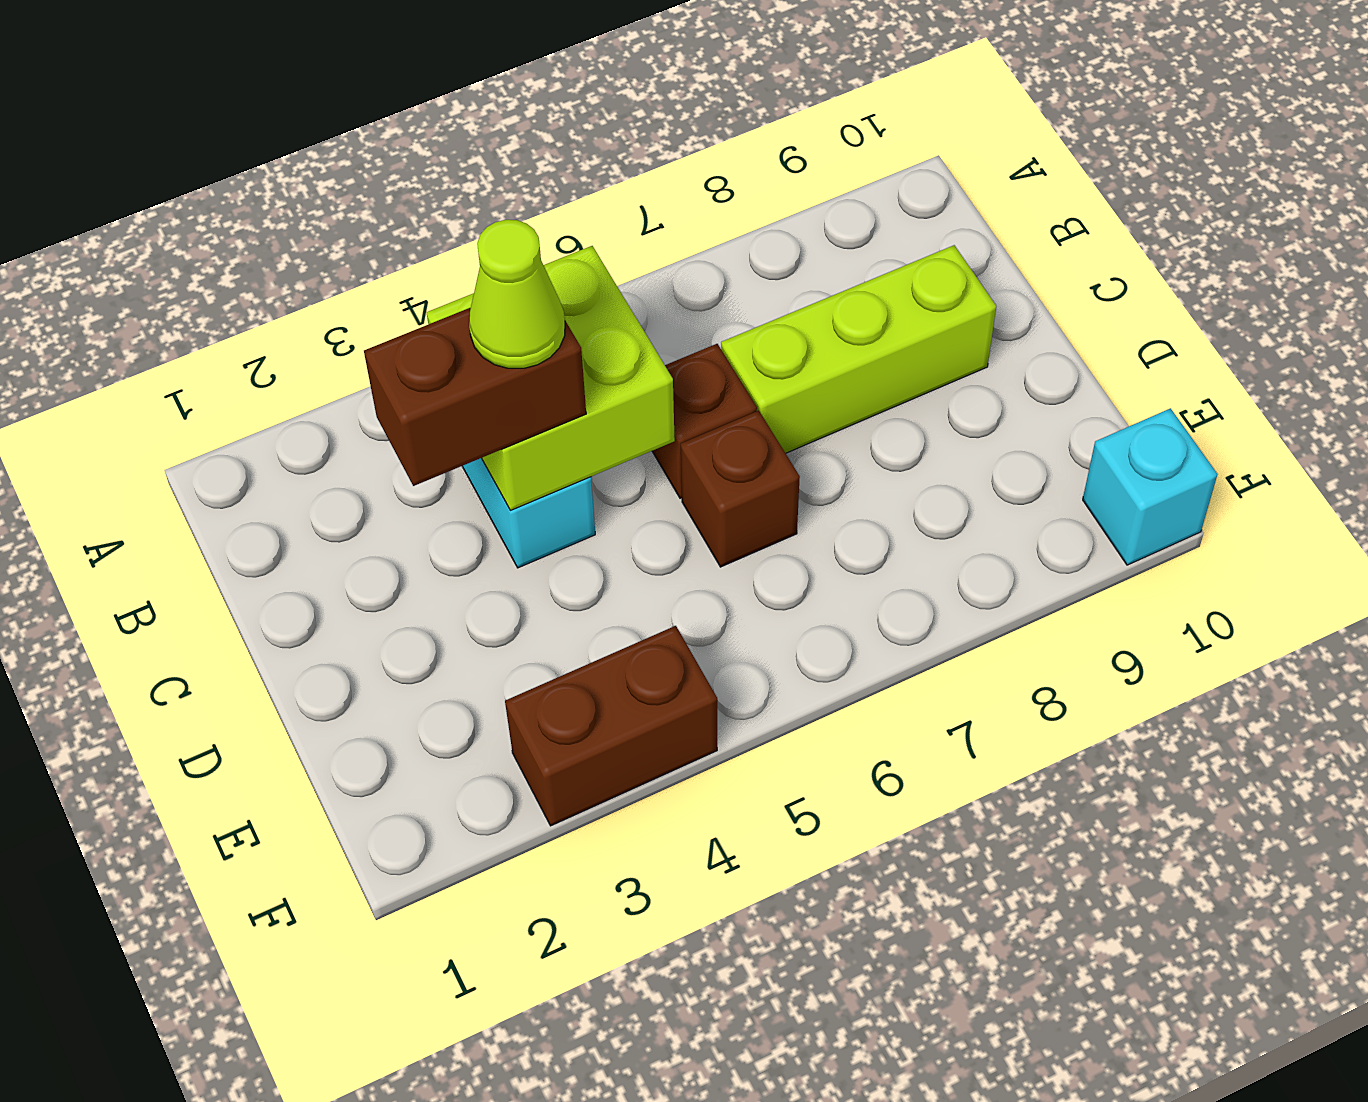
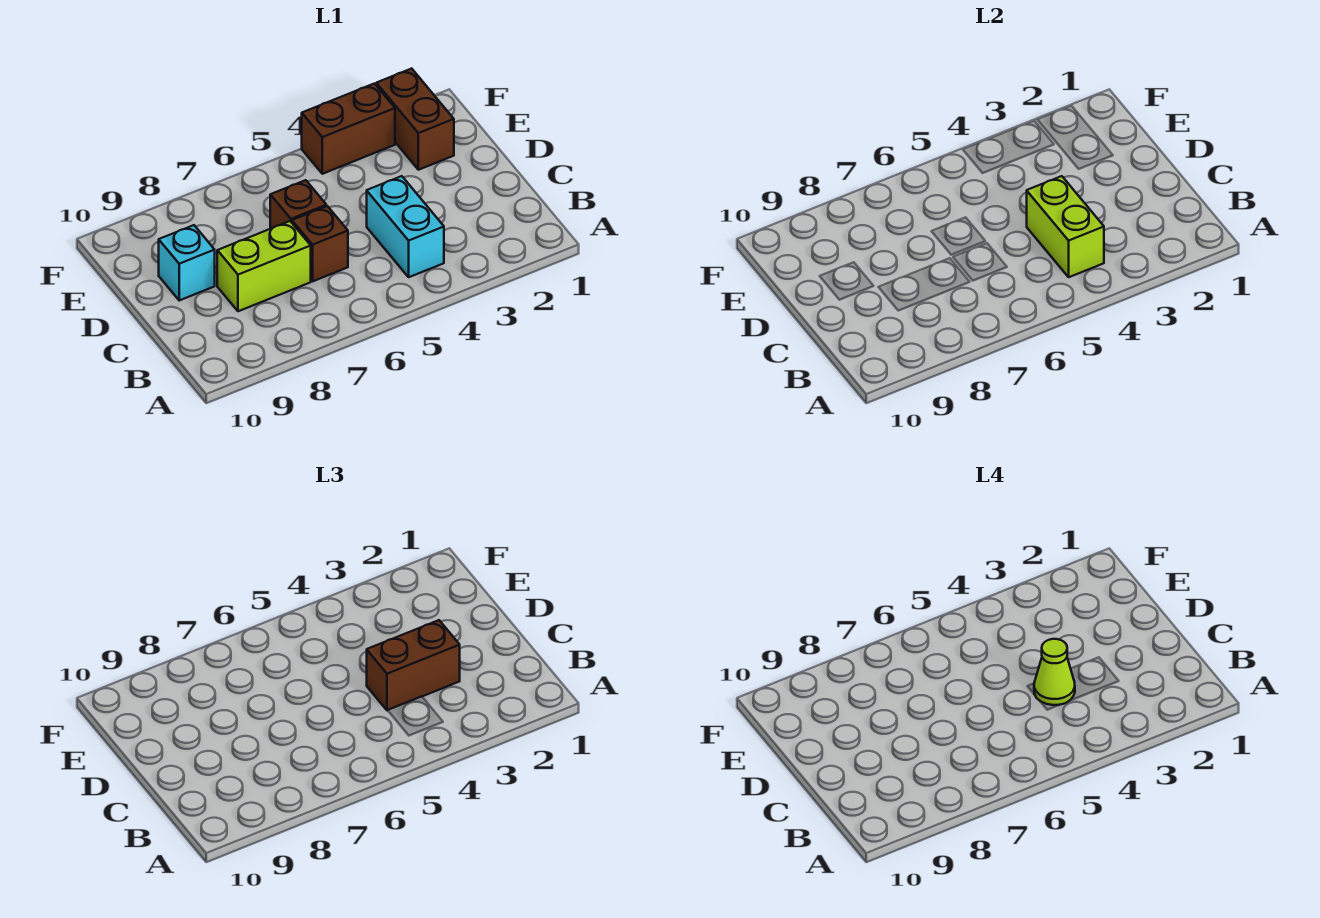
lime 2x2 brick [426,246,675,510] -> lime 1x2 brick [1027,176,1104,277]
lime 1x3 brick [721,245,996,453] -> lime 1x2 brick [217,221,311,311]
none -> brown 1x2 brick [376,69,454,170]
cyan 1x1 brick [1083,408,1218,565] -> cyan 1x1 brick moved to [159,225,215,300]

